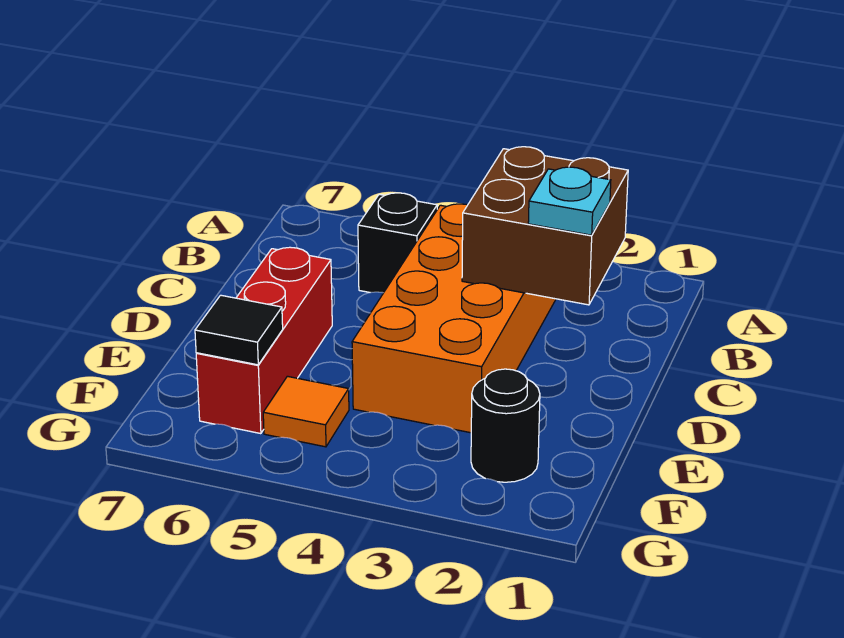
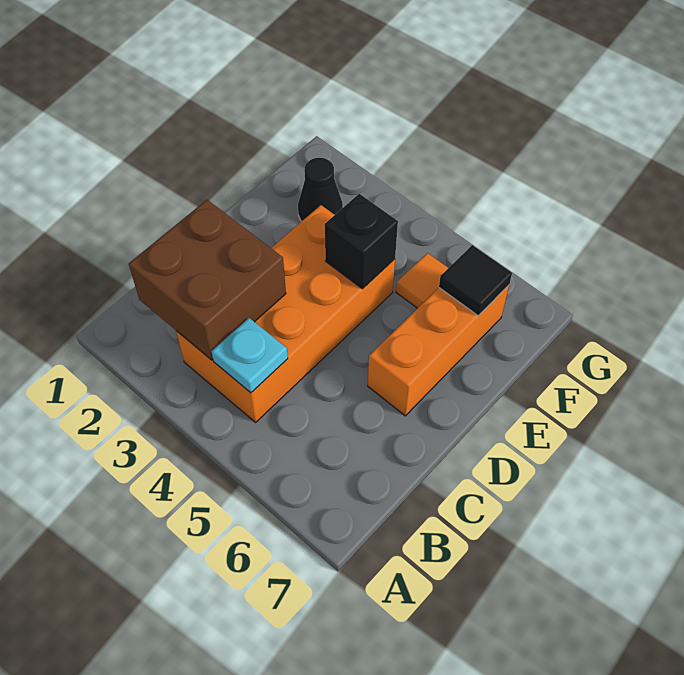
black 1x1 brick [358,193,437,293] -> black 1x1 brick moved to [325,194,398,289]
cyan 1x1 plate [528,167,611,235] -> cyan 1x1 plate moved to [212,318,288,393]
red 1x3 brick [196,247,332,434] -> orange 1x3 brick [368,285,509,416]
black 1x1 round brick [471,369,540,482] -> black 1x1 cone [298,158,343,221]

